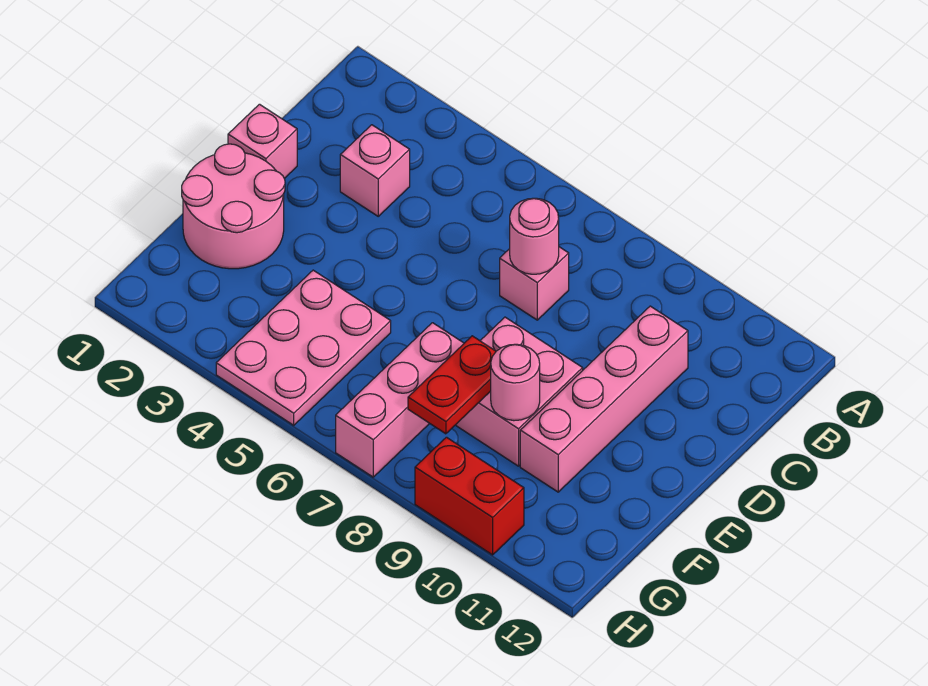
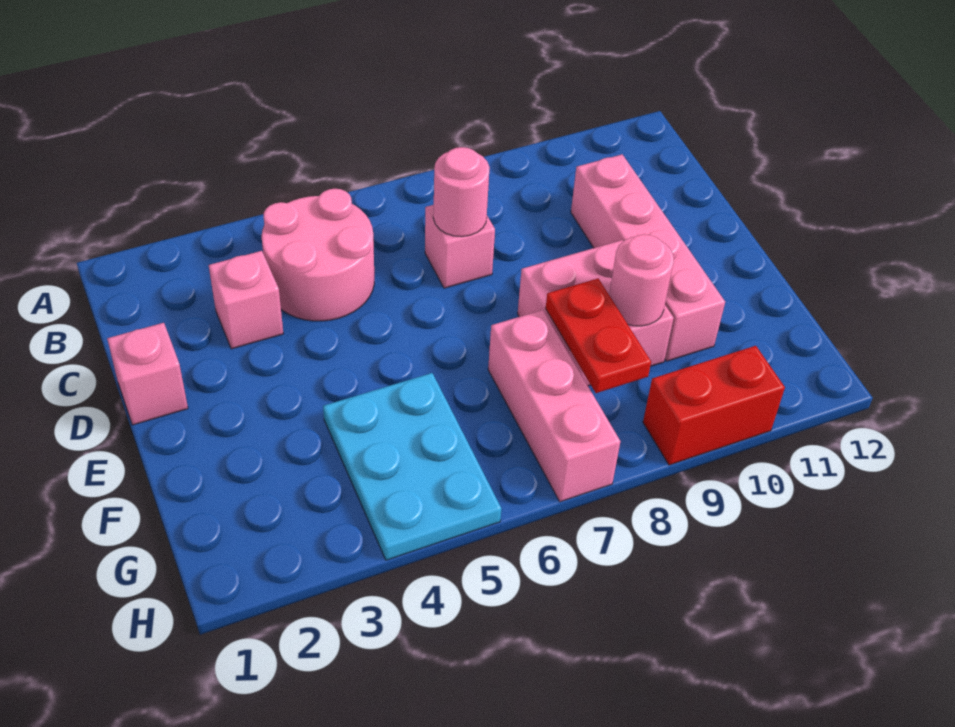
pink 2x2 round brick [182,144,285,269] -> pink 2x2 round brick moved to [262,189,374,321]
pink 2x3 plate [216,270,391,425] -> cyan 2x3 plate [323,373,501,560]

